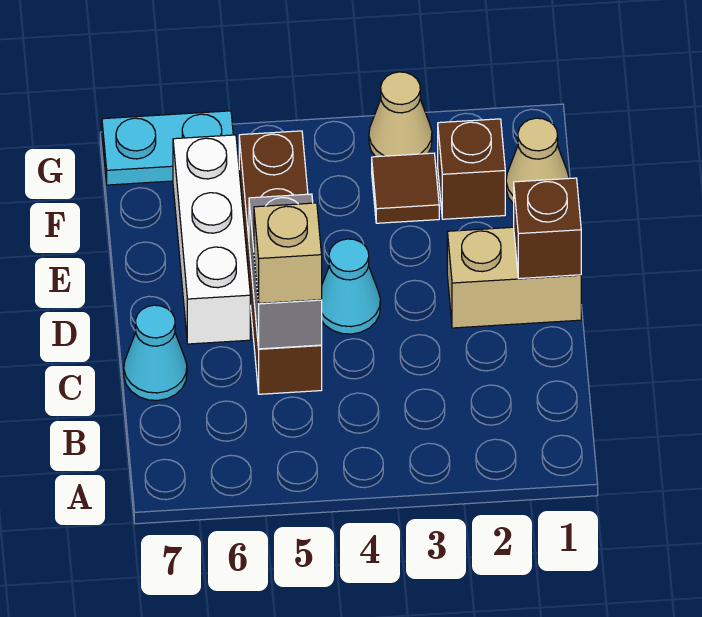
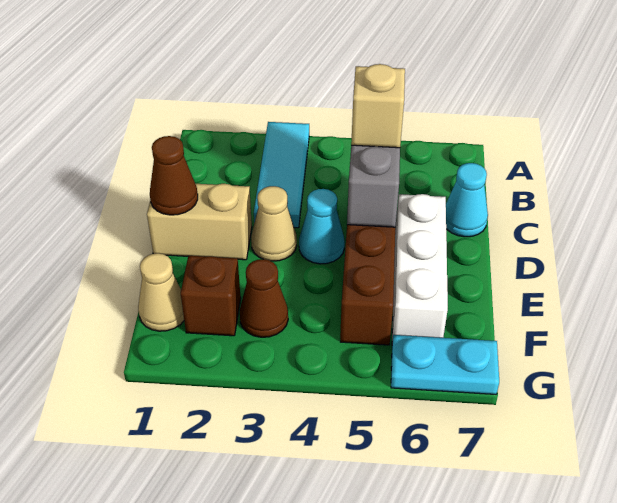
none -> cyan 1x3 tile [254,122,309,228]
brown 1x1 brick [514,178,581,279] -> brown 1x1 cone [150,136,198,215]
brown 1x1 tile [372,153,439,223] -> brown 1x1 cone [240,259,288,337]
tan 1x1 cone [369,72,432,157] -> tan 1x1 cone moved to [251,186,297,261]

